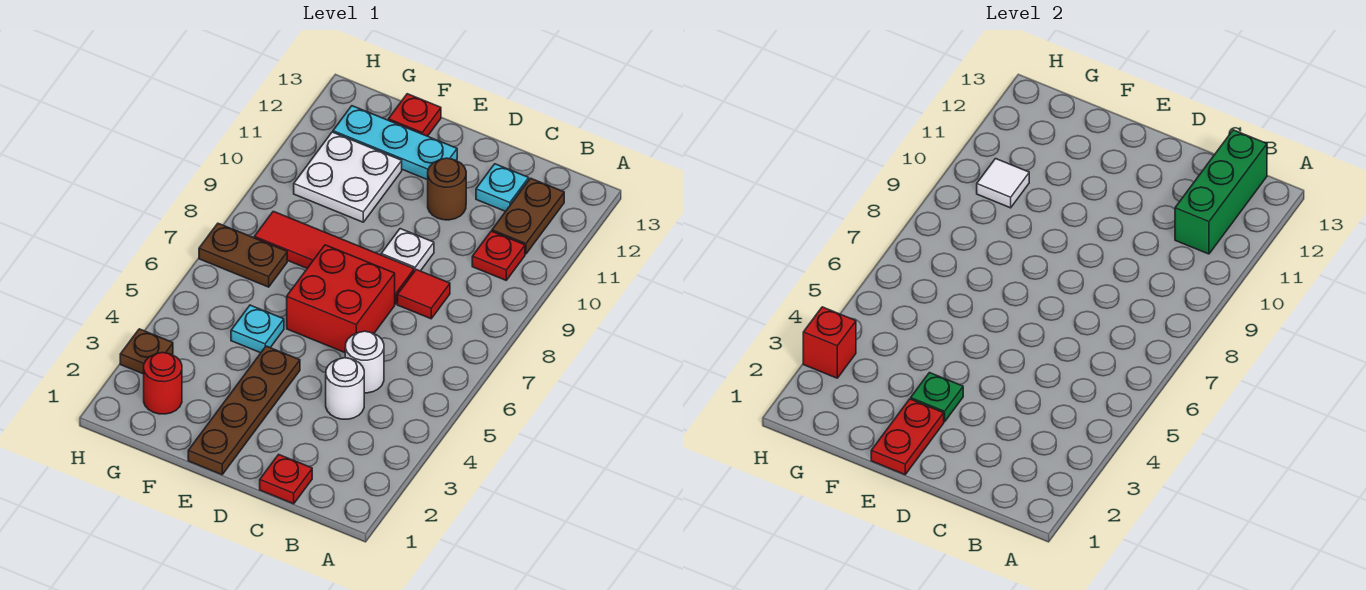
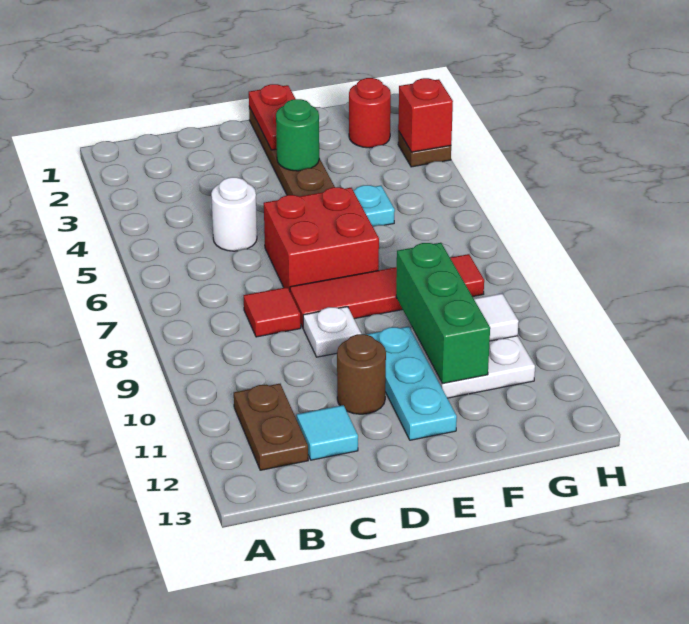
red 1x1 plate [472,231,525,280] -> none
green 1x3 brick [1175,130,1267,254] -> green 1x3 brick moved to [396,243,490,384]
red 1x1 plate [260,454,312,504] -> none
white 1x1 round brick [326,358,364,419] -> none
cyan 1x1 plate [476,164,529,211] -> cyan 1x1 tile [297,405,358,460]
green 1x1 plate [911,373,963,422] -> green 1x1 round brick [276,99,319,171]
cyan 1x3 plate [333,106,457,180] -> cyan 1x3 plate turned to [366,326,457,440]
red 1x1 plate [388,94,441,136] -> none
brown 1x2 plate [199,223,287,287] -> none

